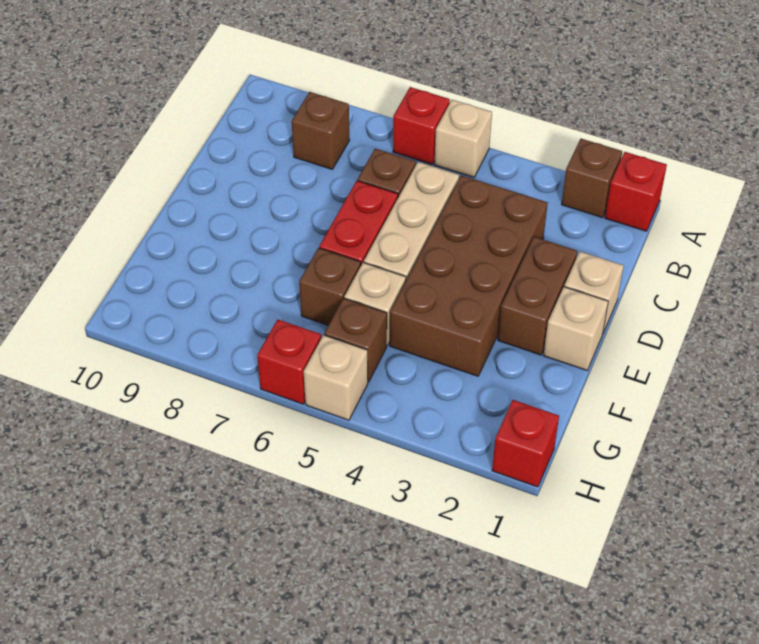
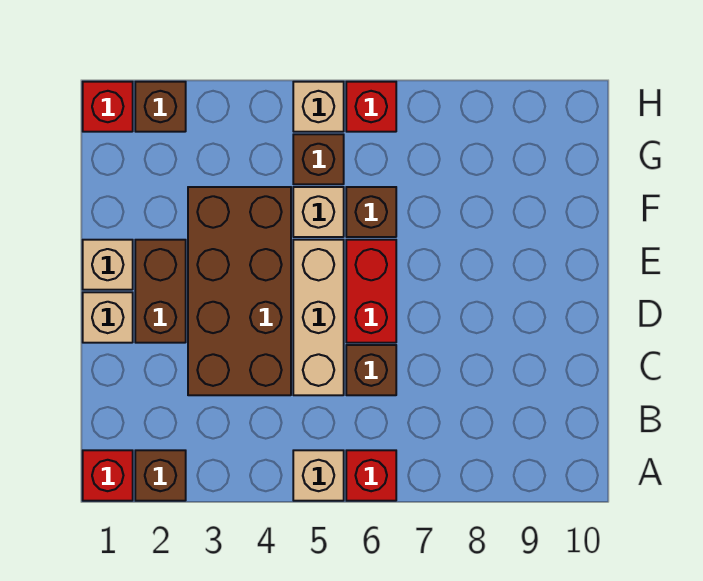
brown 1x1 brick [292,92,350,169] -> brown 1x1 brick moved to [135,82,186,132]

